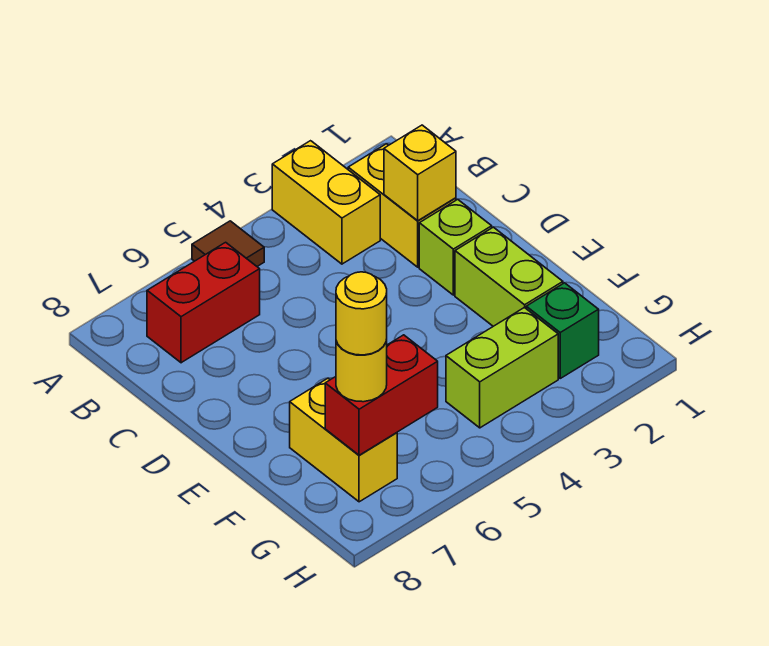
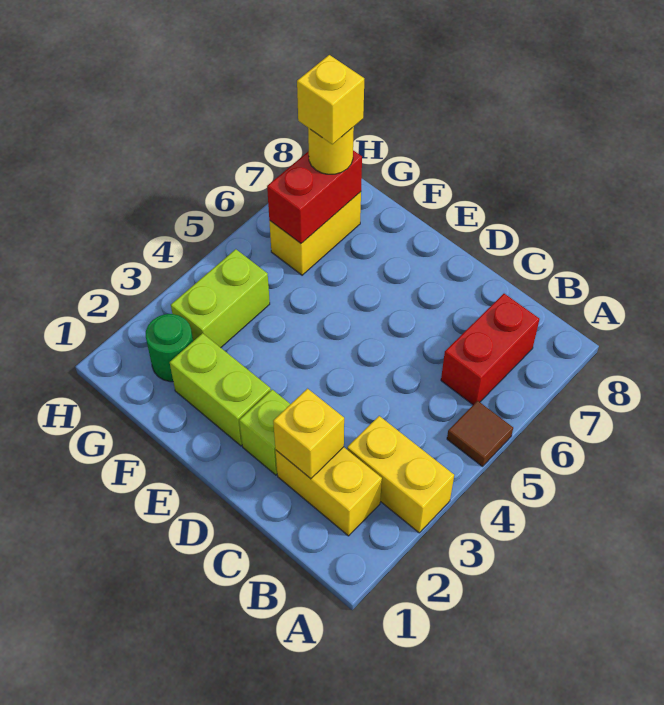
yellow 1x2 brick [290,378,397,502] -> yellow 1x2 brick turned to [269,192,361,275]
green 1x1 brick [526,283,599,378] -> green 1x1 round brick [146,314,193,382]
yellow 1x1 round brick [336,272,387,355] -> yellow 1x1 brick [297,55,364,144]

